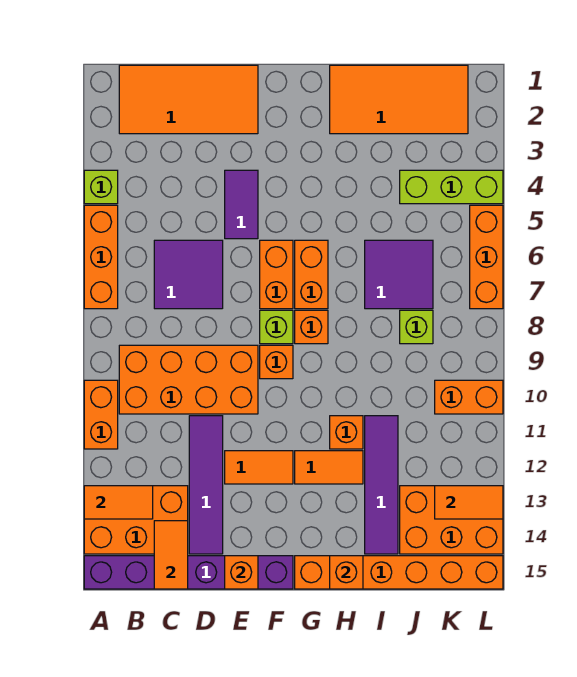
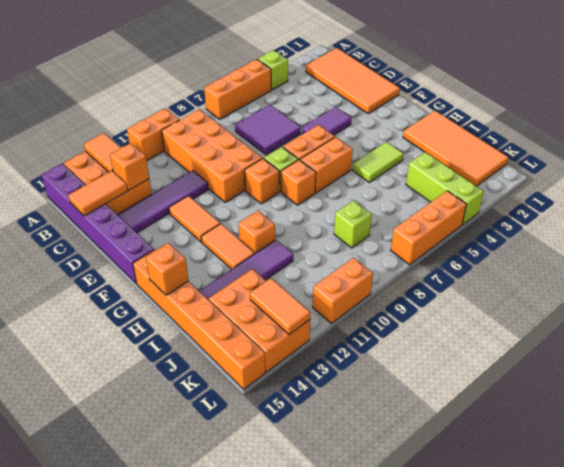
orange 1x1 brick [225,556,258,589] -> orange 1x1 brick moved to [110,143,149,190]
none -> lime 1x2 tile [353,142,404,182]
purple 2x2 tile [365,240,433,309] -> none
orange 1x2 brick [435,380,503,414] -> orange 1x2 brick turned to [313,258,373,323]

